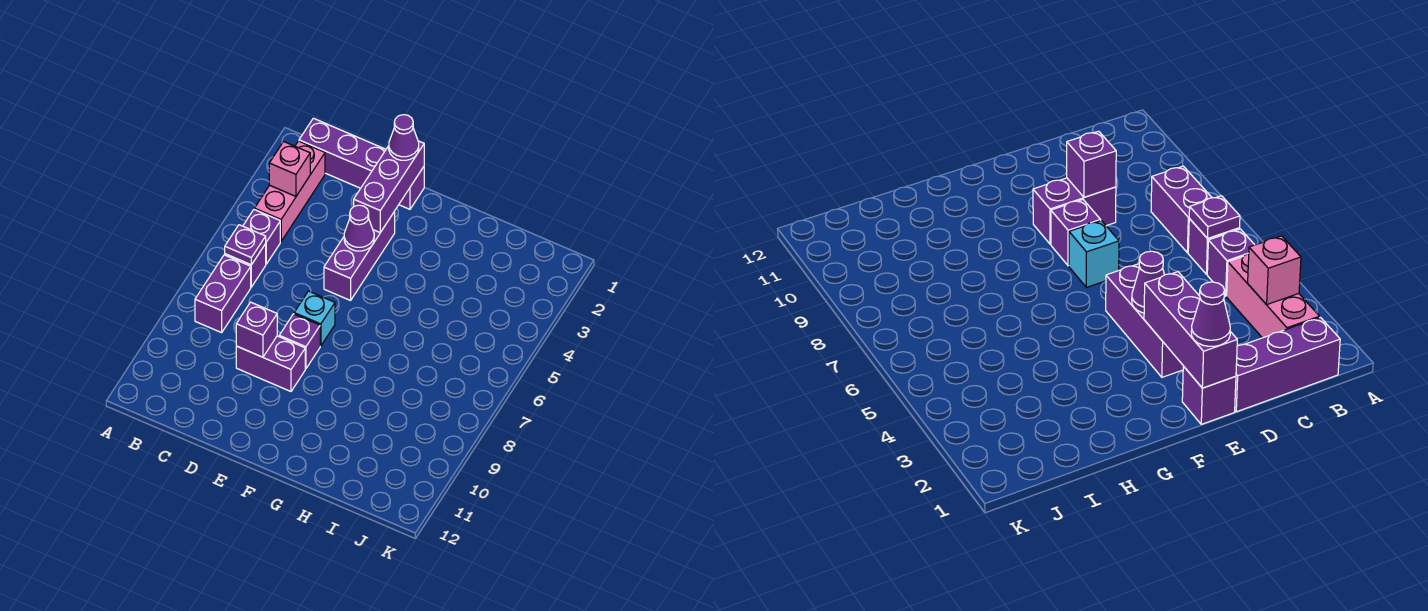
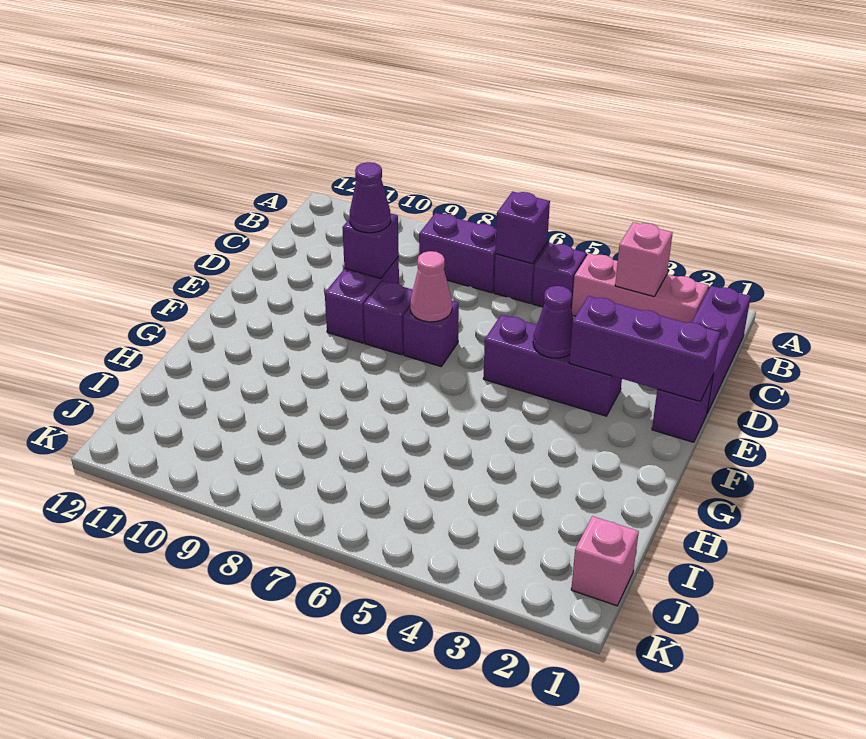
purple 1x1 plate [225,225,266,265] -> purple 1x1 brick [495,192,550,264]
purple 1x1 cone [389,115,419,160] -> purple 1x1 cone moved to [350,162,391,233]
cyan 1x1 brick [294,291,335,346] -> purple 1x1 brick [403,301,459,366]
none -> pink 1x1 cone [410,251,452,322]
none -> pink 1x1 brick [571,516,639,606]

